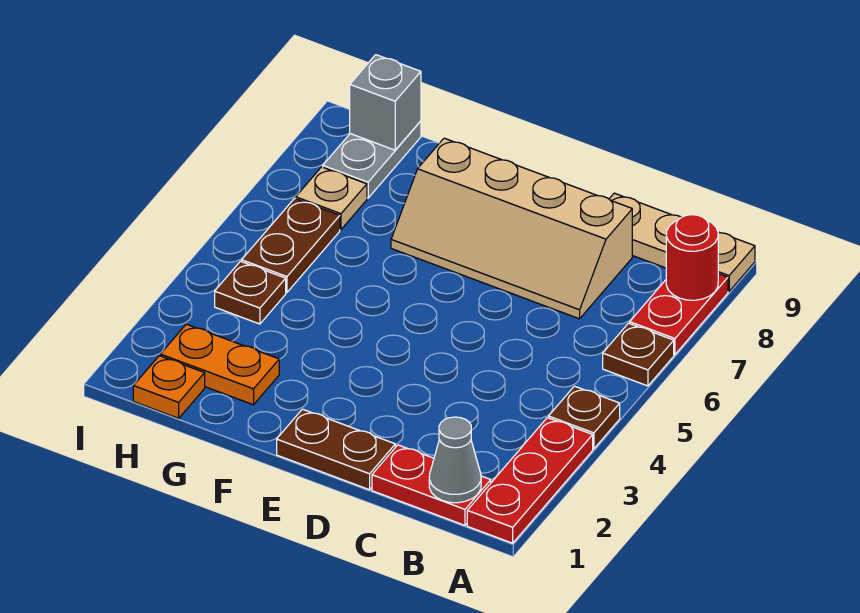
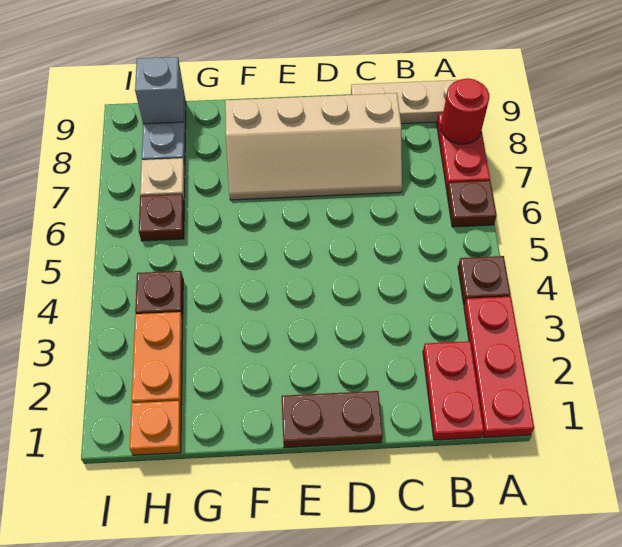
red 1x2 plate [372,445,491,525] -> red 1x2 plate turned to [423,341,484,440]
grey 1x1 cone [429,417,481,503] -> none
orange 1x2 plate [160,324,279,405] -> orange 1x2 plate turned to [132,312,183,405]
brown 1x2 plate [242,198,340,293] -> brown 1x1 plate [139,194,184,241]

